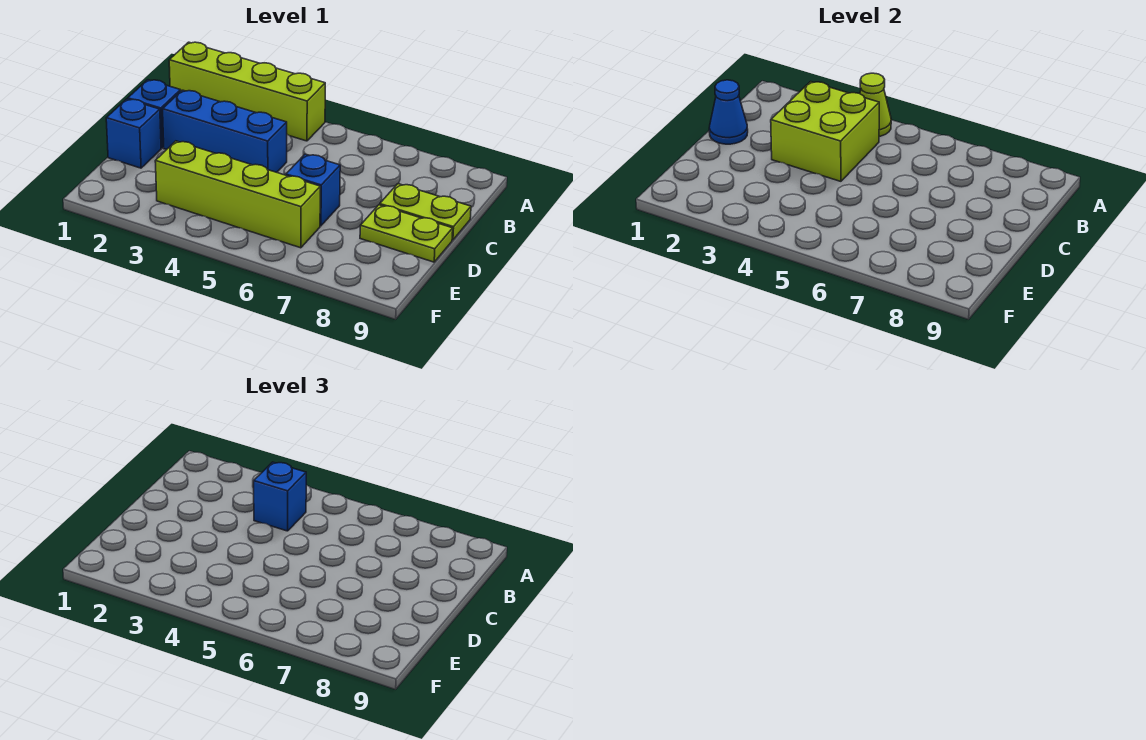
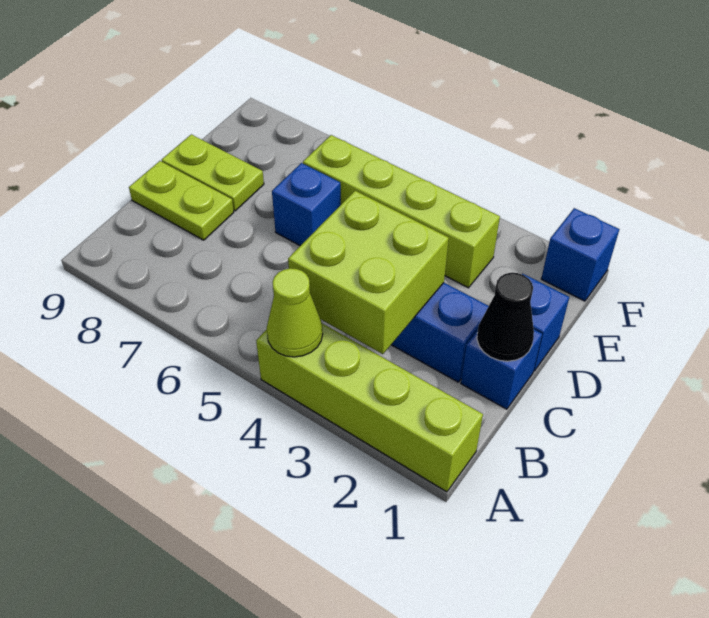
blue 1x1 brick [254,462,306,531] -> blue 1x1 brick moved to [541,208,619,301]
blue 1x1 cone [709,80,748,144] -> black 1x1 cone [477,273,534,361]

